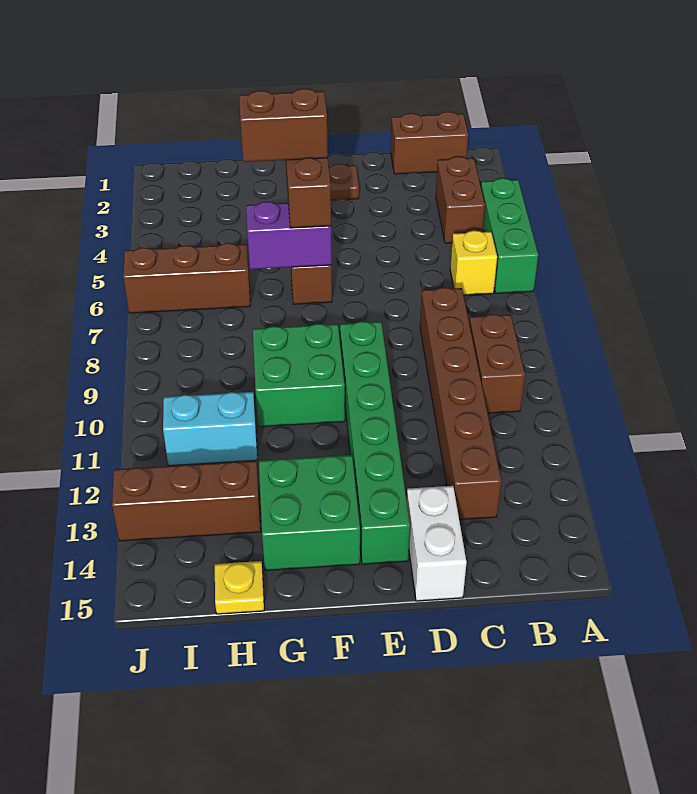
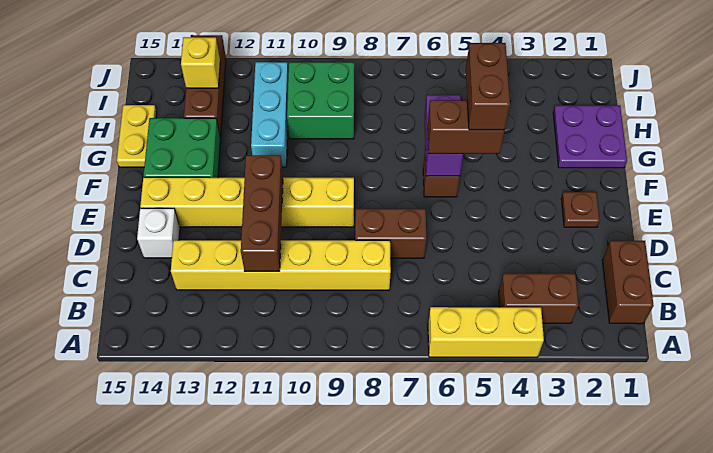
green 1x3 brick [481,178,538,293] -> yellow 1x3 brick [428,307,544,357]
yellow 1x1 brick [450,230,497,295] -> yellow 1x1 brick moved to [181,37,220,88]
brown 1x2 brick [469,314,525,413] -> brown 1x2 brick moved to [355,209,427,258]
brown 1x6 brick [420,287,501,520] -> yellow 1x6 brick [171,240,391,290]
white 1x2 brick [407,486,467,601] -> white 1x1 brick [137,208,180,258]
green 1x6 brick [340,321,410,564] -> yellow 1x6 brick [140,177,354,227]
green 2x2 brick [253,324,345,427] -> green 2x2 brick moved to [287,62,354,139]
none -> purple 2x2 plate [553,105,627,168]
brown 1x3 brick [123,243,250,313] -> brown 1x3 brick moved to [241,155,283,271]
cyan 1x2 brick [163,392,257,466] -> cyan 1x3 brick [251,62,288,167]
yellow 1x1 plate [215,561,264,614] -> yellow 1x2 plate [117,105,157,167]

